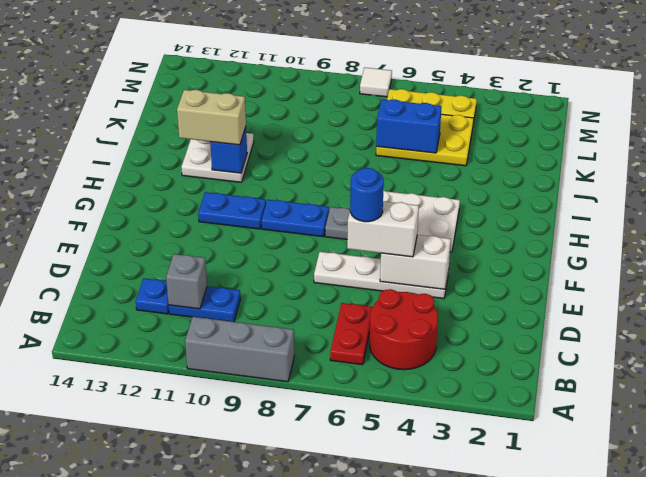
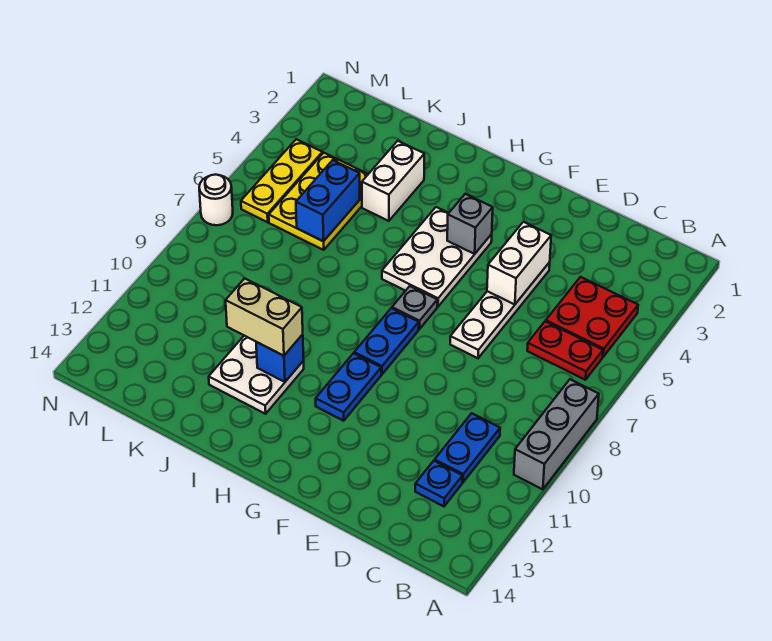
red 2x2 round brick [369,289,438,370] -> red 2x2 plate [546,277,638,357]
grey 1x1 brick [166,254,207,309] -> grey 1x1 brick moved to [447,194,493,254]
white 1x2 brick [347,201,419,257] -> white 1x2 brick moved to [362,141,424,221]
blue 1x1 round brick [350,168,384,222] -> none
tan 1x2 brick [177,90,246,145] -> tan 1x2 brick turned to [226,278,303,356]
white 1x1 tile [360,67,392,97] -> white 1x1 round brick [199,175,233,225]

